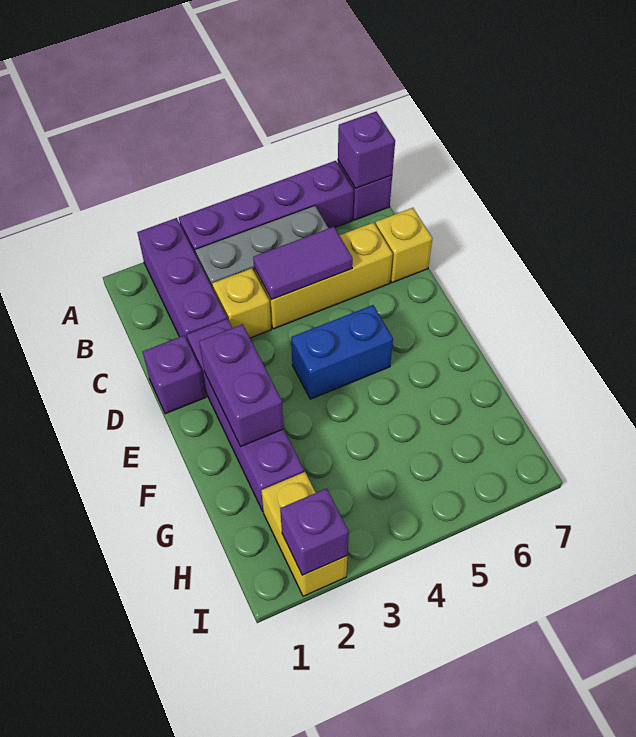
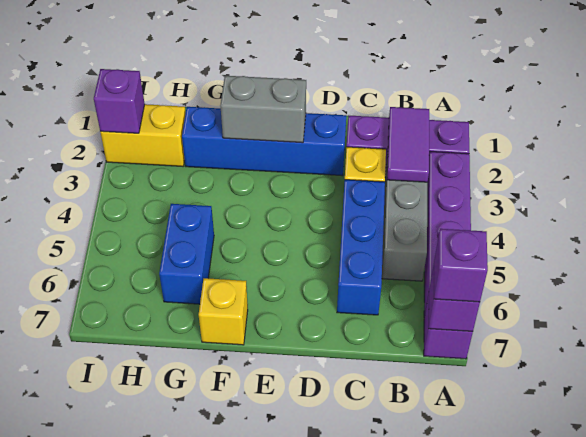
yellow 1x3 brick [254,222,393,329] -> blue 1x3 brick [337,180,385,315]
purple 1x2 tile [253,227,353,300] -> purple 1x2 tile moved to [387,107,429,182]
yellow 1x1 brick [375,208,432,283] -> yellow 1x1 brick moved to [199,278,248,345]
purple 1x1 brick [143,336,206,414] -> purple 1x1 brick moved to [434,229,488,302]
purple 1x4 brick [187,319,304,511] -> blue 1x4 brick [182,107,346,176]
purple 1x2 brick [199,324,284,446] -> grey 1x2 brick [220,76,306,143]
blue 1x2 brick [291,305,393,399] -> blue 1x2 brick moved to [159,204,214,304]

